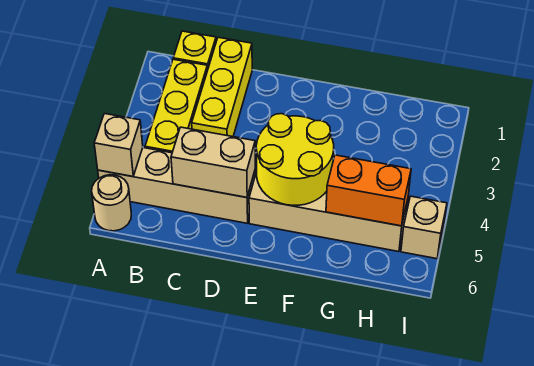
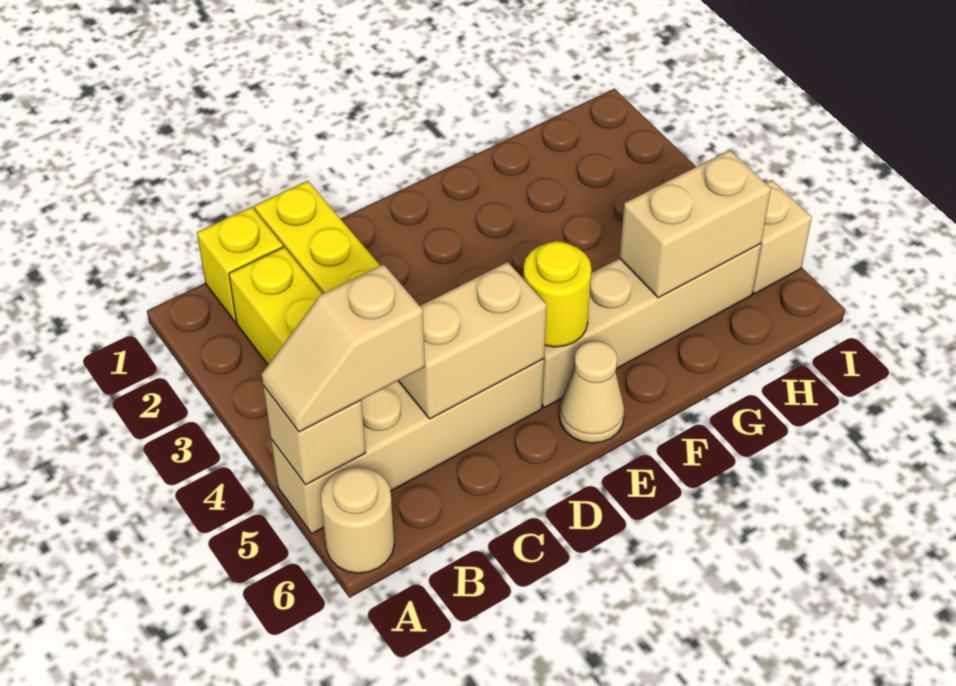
none -> tan 1x2 slope [261,264,425,432]
yellow 2x2 round brick [256,114,334,205] -> yellow 1x1 round brick [523,241,591,347]
none -> tan 1x1 cone [559,341,624,443]
orange 1x2 brick [326,155,411,226] -> tan 1x2 brick [619,150,771,298]

